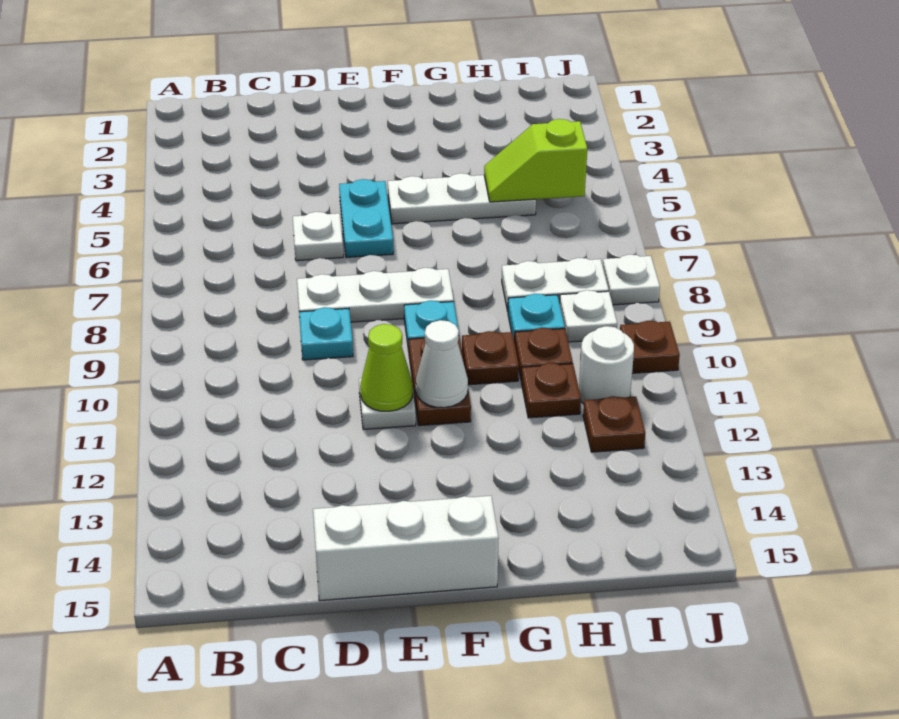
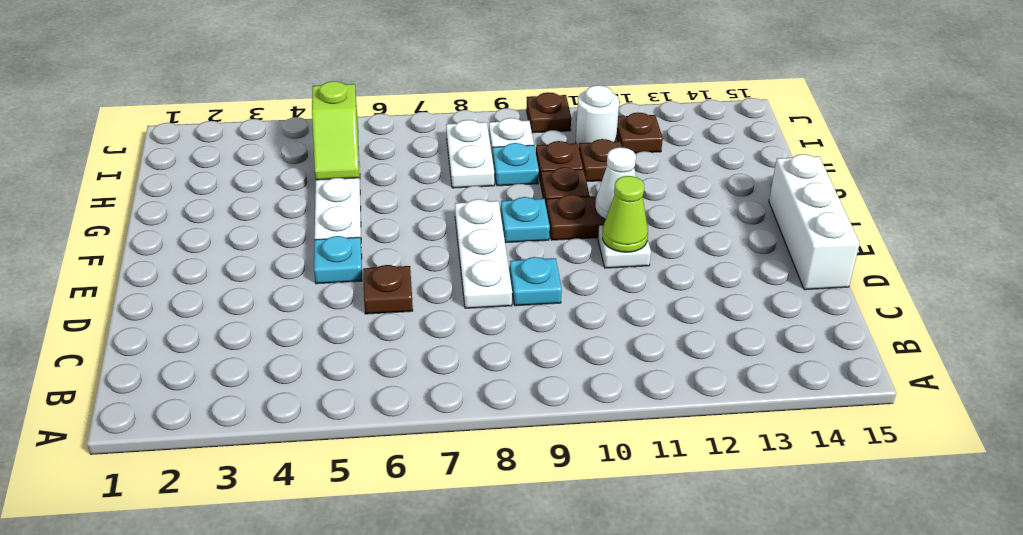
white 1x1 plate [293,212,343,261] -> brown 1x1 plate [363,265,413,314]
cyan 1x2 plate [339,179,393,257] -> cyan 1x1 plate [314,236,362,284]
white 1x1 plate [603,254,660,305] -> none

